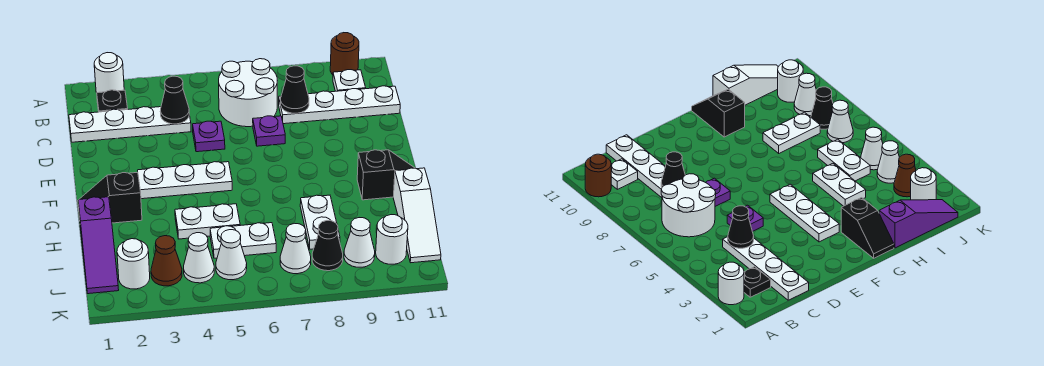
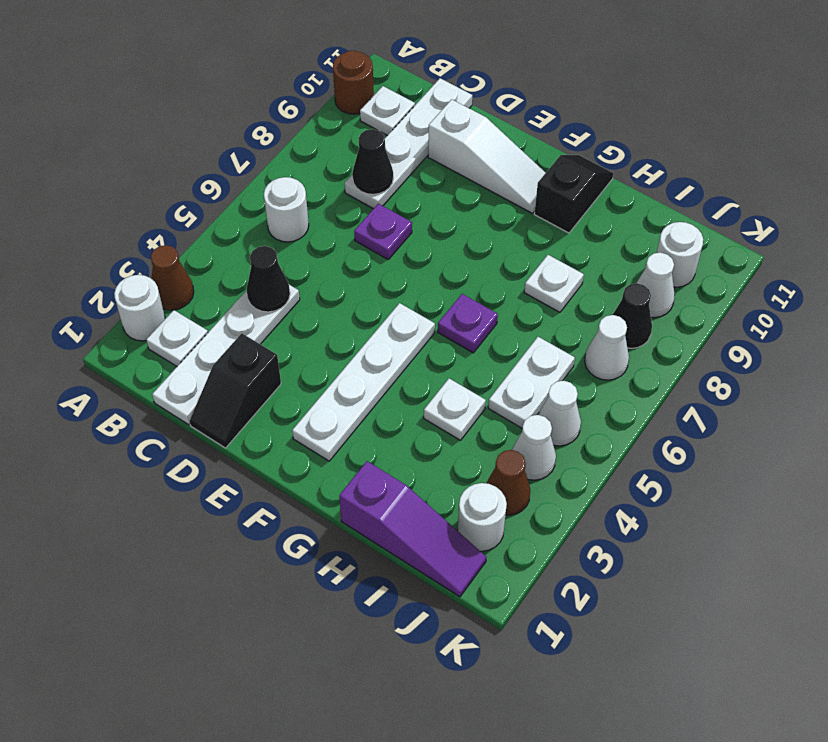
none -> brown 1x1 cone [151,245,194,310]
black 1x1 plate [97,90,128,112] -> white 1x1 plate [146,310,208,366]
white 2x2 round brick [219,59,277,127] -> white 1x1 round brick [264,177,309,242]
purple 1x1 plate [193,121,225,152] -> purple 1x1 plate moved to [438,294,498,353]
white 1x3 plate [138,162,232,199] -> white 1x4 plate [292,303,435,461]
black 1x2 slope [78,172,142,223] -> black 1x2 slope moved to [190,333,281,448]
white 1x2 plate [175,204,240,239] -> white 1x1 plate [424,379,486,440]
white 1x2 plate [300,195,340,249] -> white 1x1 plate [524,255,584,312]
white 1x3 slope [393,168,441,263] -> white 1x3 slope moved to [428,99,545,213]

